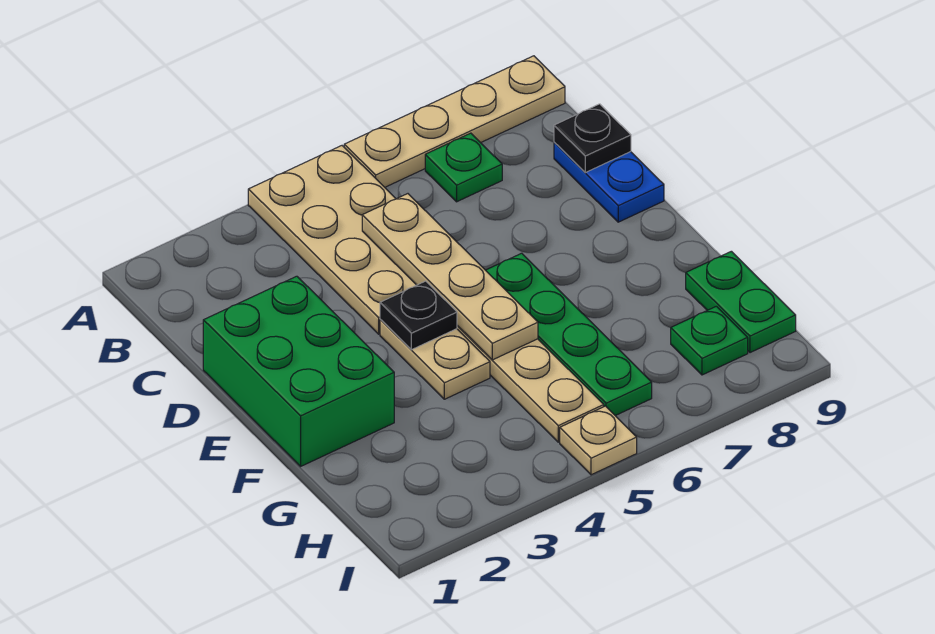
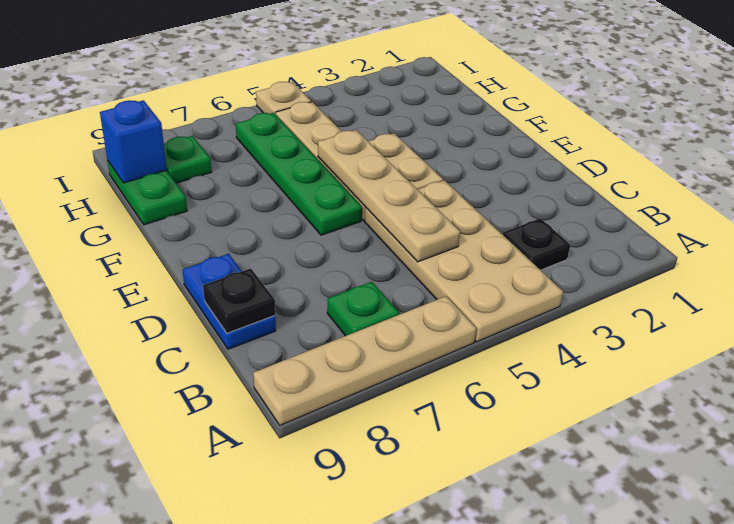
green 2x3 brick [203,276,394,466] -> none
black 1x1 plate [380,281,457,350] -> black 1x1 plate moved to [503,218,570,270]
none -> blue 1x1 brick [100,100,167,183]

